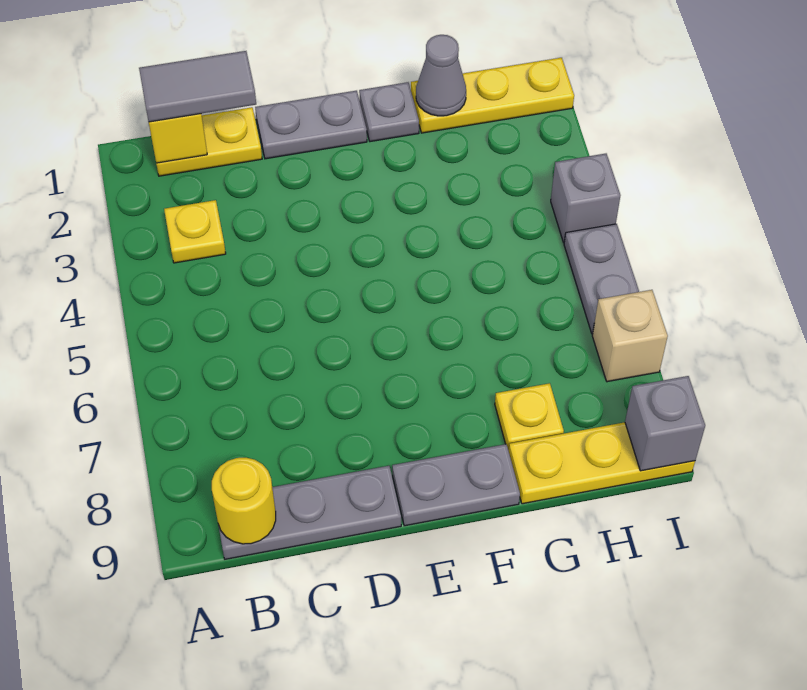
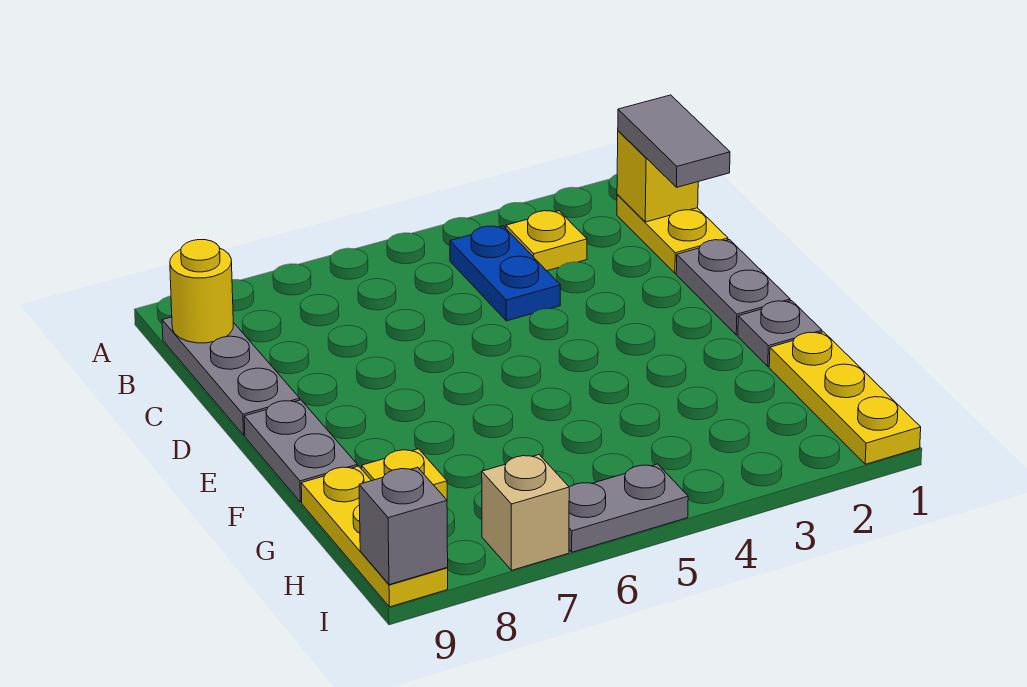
none -> blue 1x2 plate [450,226,560,321]
grey 1x1 cone [416,35,466,116] -> none
grey 1x1 brick [551,154,620,243] -> none

